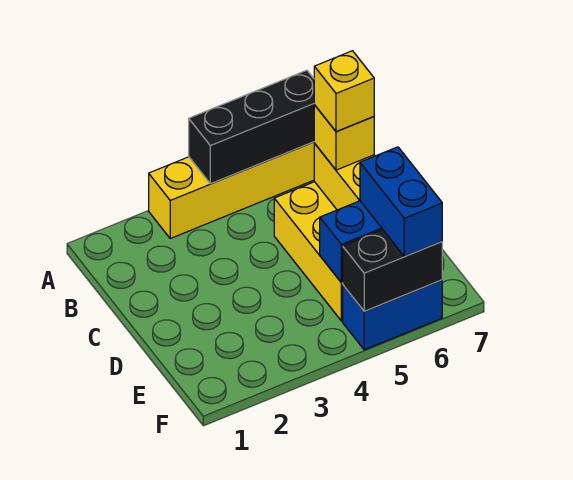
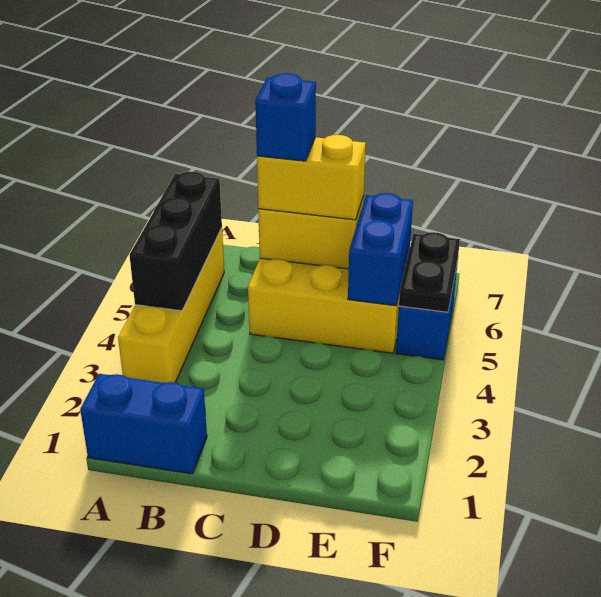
yellow 1x1 brick [314,105,374,170] -> yellow 1x2 brick [257,135,366,220]
yellow 1x1 brick [314,51,374,132] -> blue 1x1 brick [255,73,316,161]
blue 1x2 brick [360,147,442,256] -> blue 1x2 brick moved to [80,374,207,474]
black 1x2 brick [342,230,442,311] -> black 1x2 plate [399,232,460,312]

